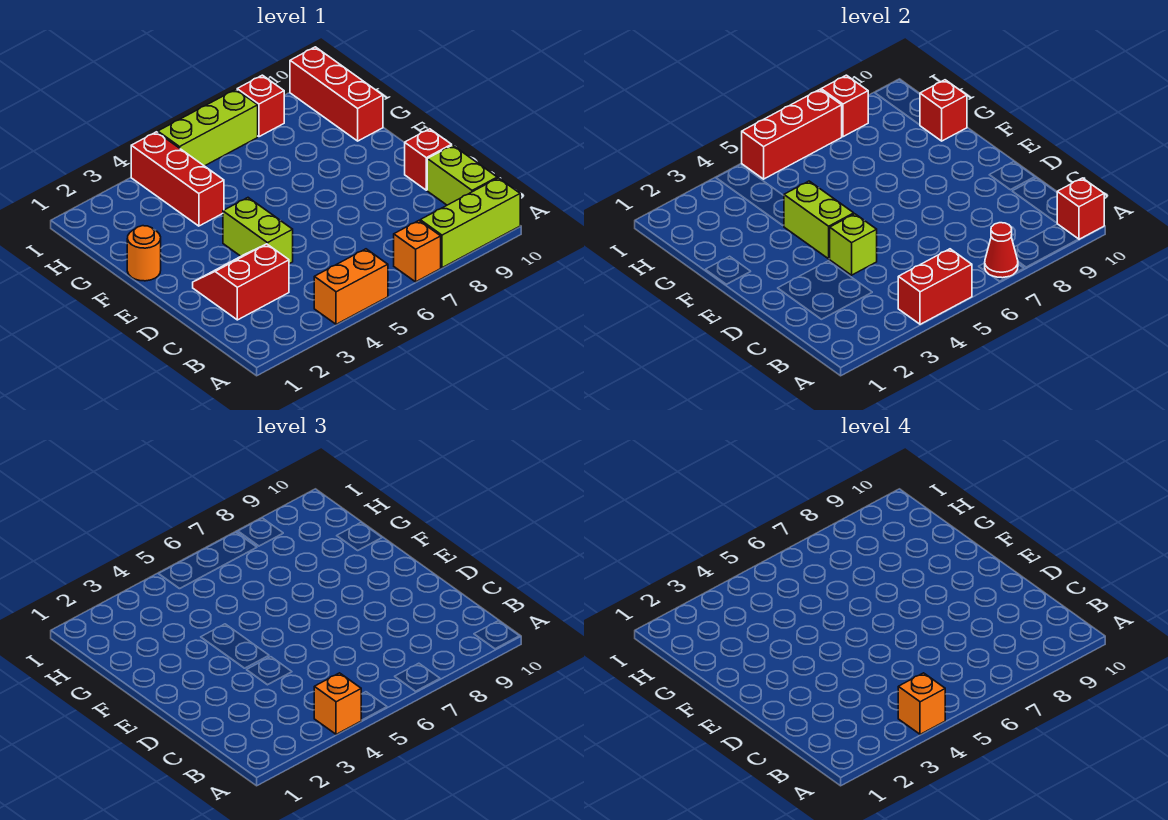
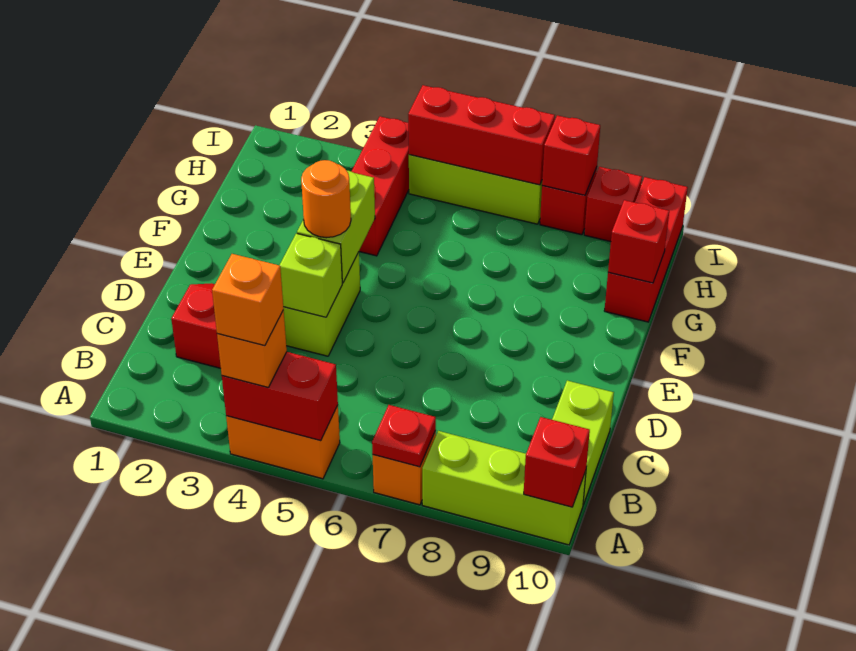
red 1x1 cone [985,223,1018,278] -> red 1x1 plate [372,405,436,467]
red 1x1 brick [405,129,452,190] -> red 1x1 brick moved to [584,167,642,242]
orange 1x1 round brick [127,226,161,281] -> orange 1x1 round brick moved to [301,160,351,238]

